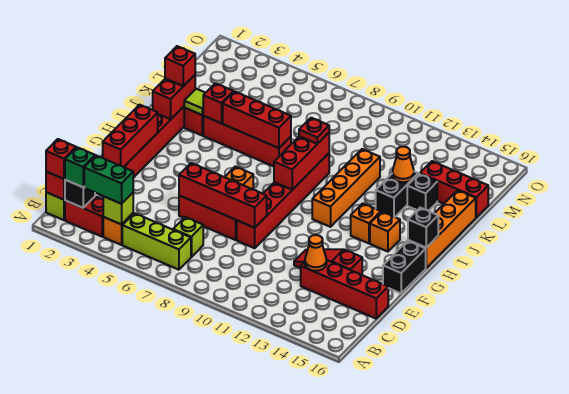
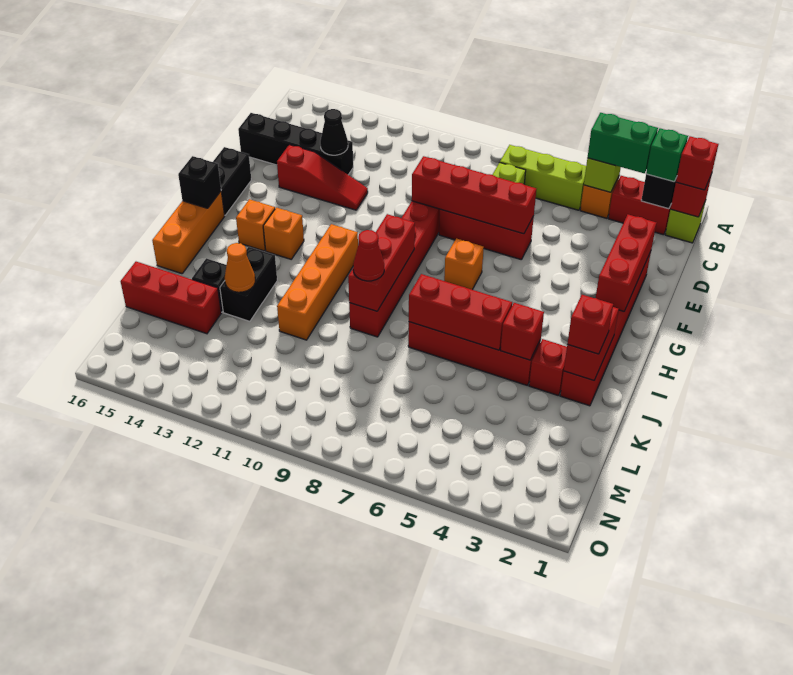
red 1x4 brick [301,260,388,319] -> black 1x4 brick [238,113,353,175]
orange 1x1 cone [305,235,327,271] -> black 1x1 cone [320,109,348,155]
orange 1x4 brick [408,190,476,268] -> orange 1x3 brick [152,192,225,274]
lime 1x1 tile [184,89,205,115] -> none
red 1x1 plate [299,118,329,144] -> red 1x1 cone [353,230,384,281]

